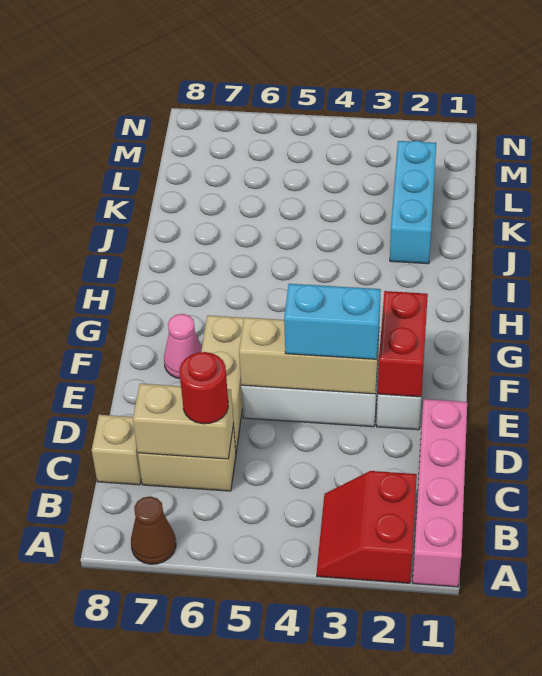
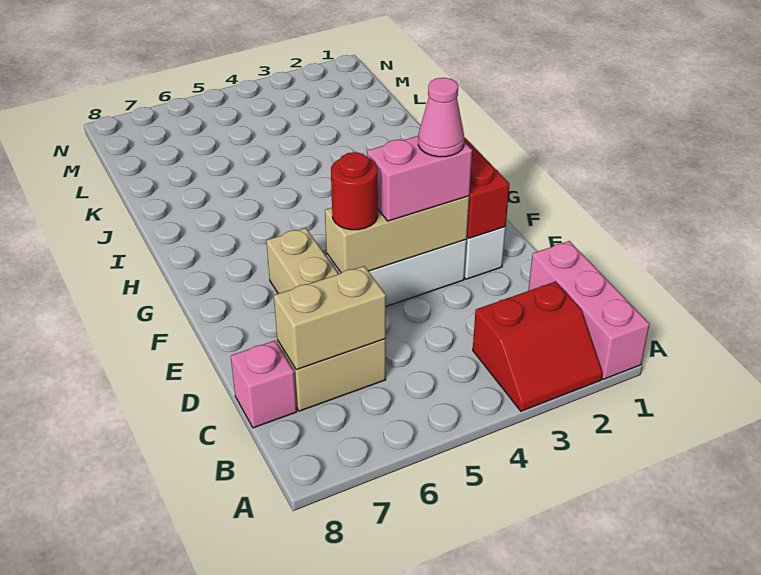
pink 1x4 brick [412,399,467,587] -> pink 1x3 brick [528,241,650,379]
red 2x2 slope [317,471,417,583] -> red 2x2 slope turned to [473,281,603,411]
brown 1x1 cone [131,496,176,564] -> none
red 1x1 round brick [180,352,228,424] -> red 1x1 round brick moved to [331,152,378,230]
tan 1x1 brick [92,415,141,485] -> pink 1x1 brick [231,341,297,428]
cyan 1x2 brick [284,284,381,359] -> pink 1x2 brick [367,136,472,221]
pink 1x1 cone [164,314,202,379] -> pink 1x1 cone moved to [418,78,464,157]
cyan 1x3 brick [390,141,436,264] -> none

